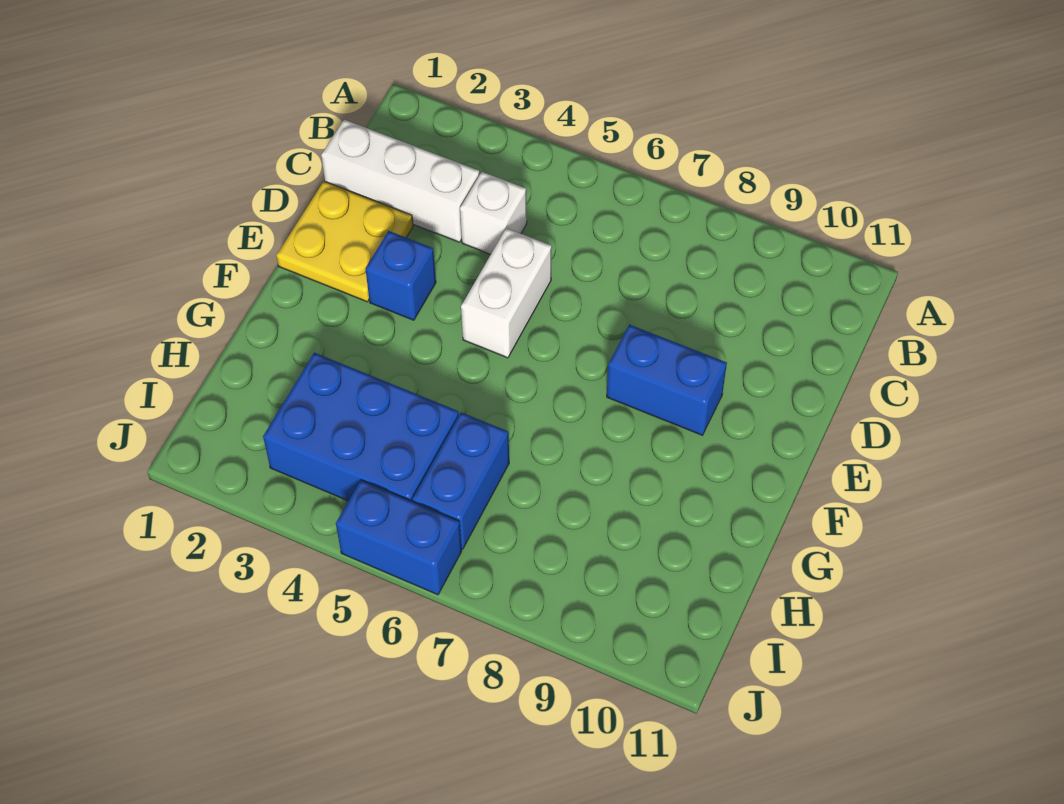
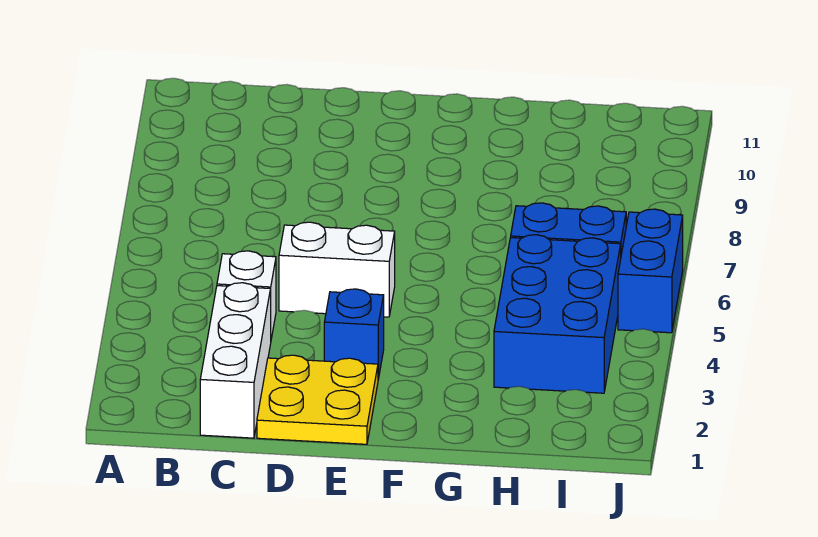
blue 1x2 brick [607,325,727,435] -> none

